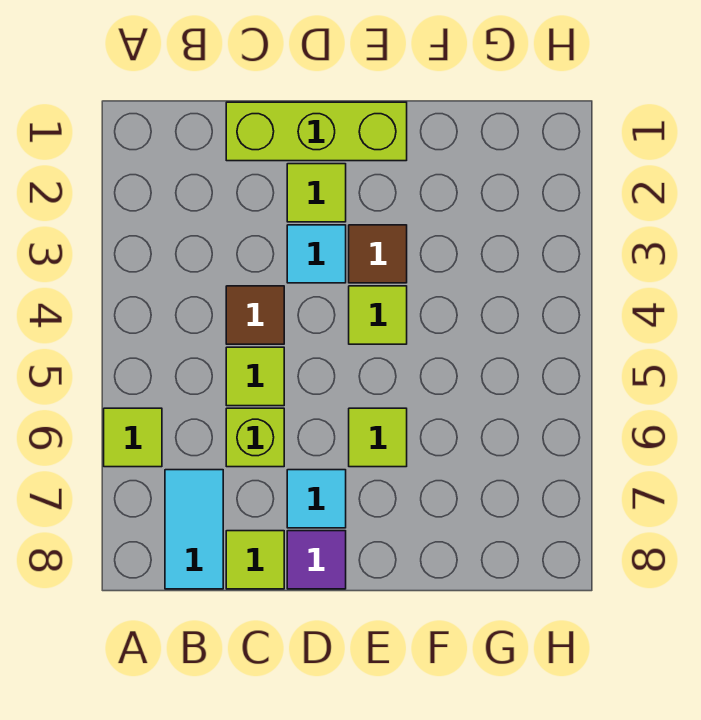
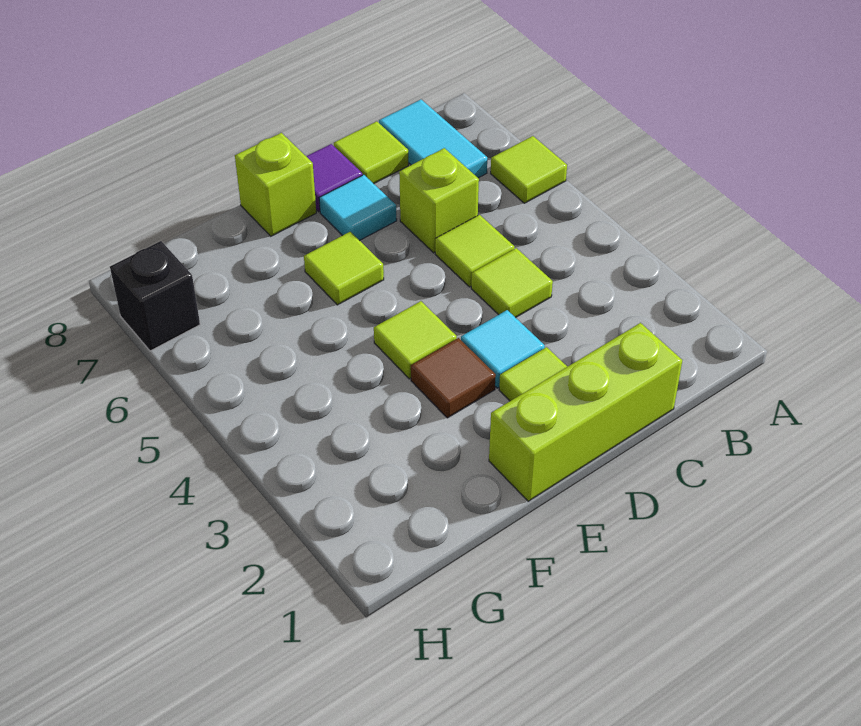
brown 1x1 tile [226,286,284,344] -> lime 1x1 tile [471,248,553,318]
none -> lime 1x1 brick [235,133,316,236]
none -> black 1x1 brick [110,241,200,351]

